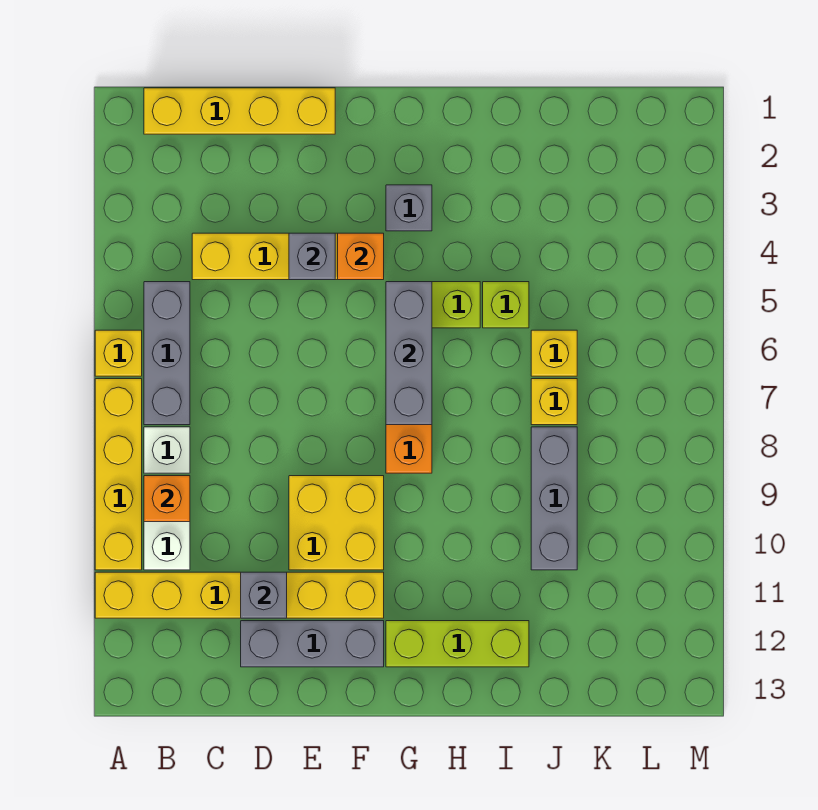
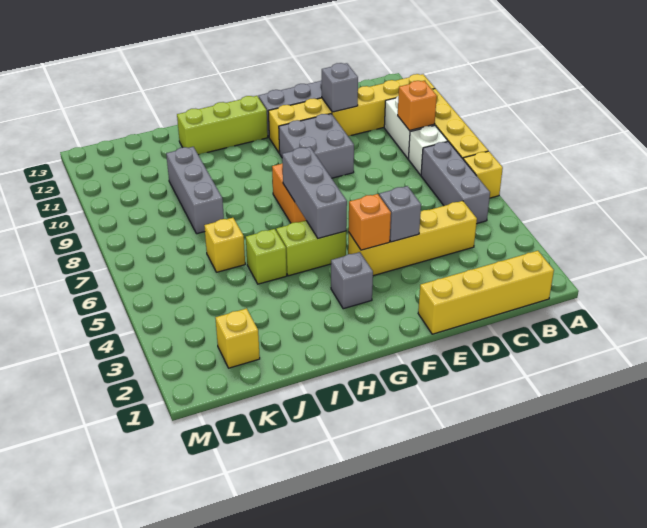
yellow 2x2 brick [289,476,384,570] -> grey 2x2 brick [279,114,354,178]
yellow 1x1 brick [531,379,577,425] -> yellow 1x1 brick moved to [215,308,260,368]

